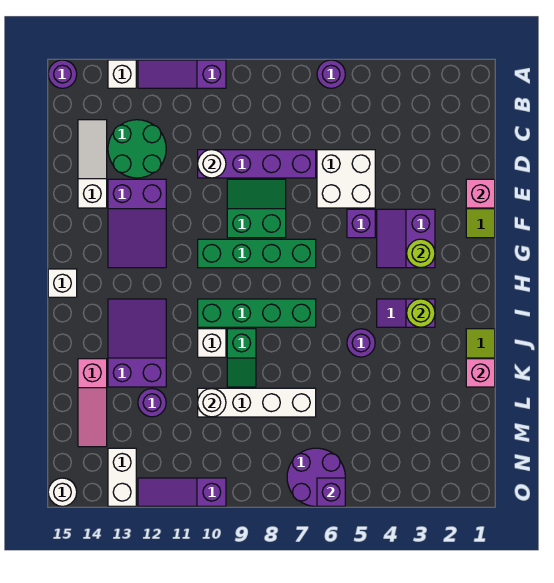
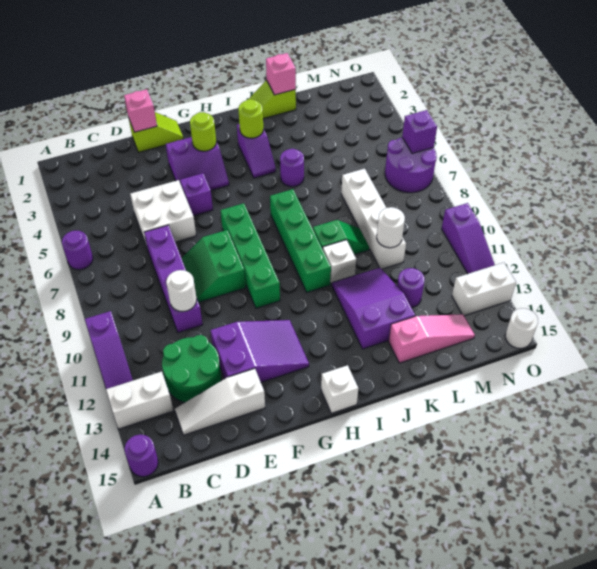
white 1x1 brick [108,60,136,88] -> white 1x2 brick [106,372,173,429]
purple 2x3 slope [108,299,166,387] -> purple 2x3 slope turned to [332,268,415,349]

